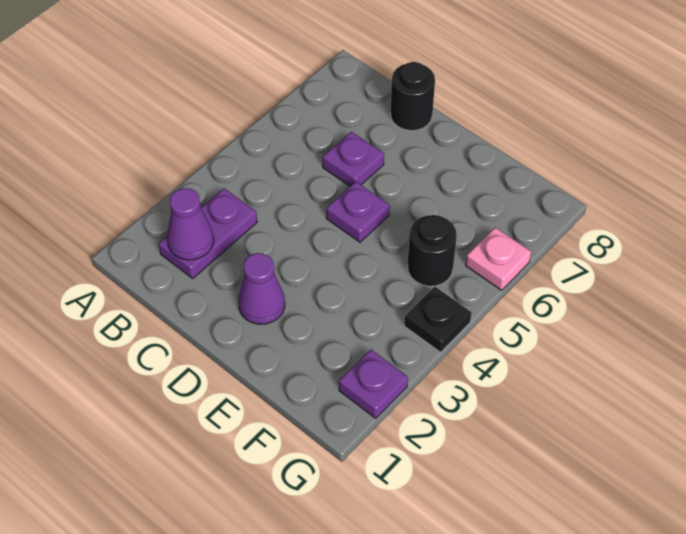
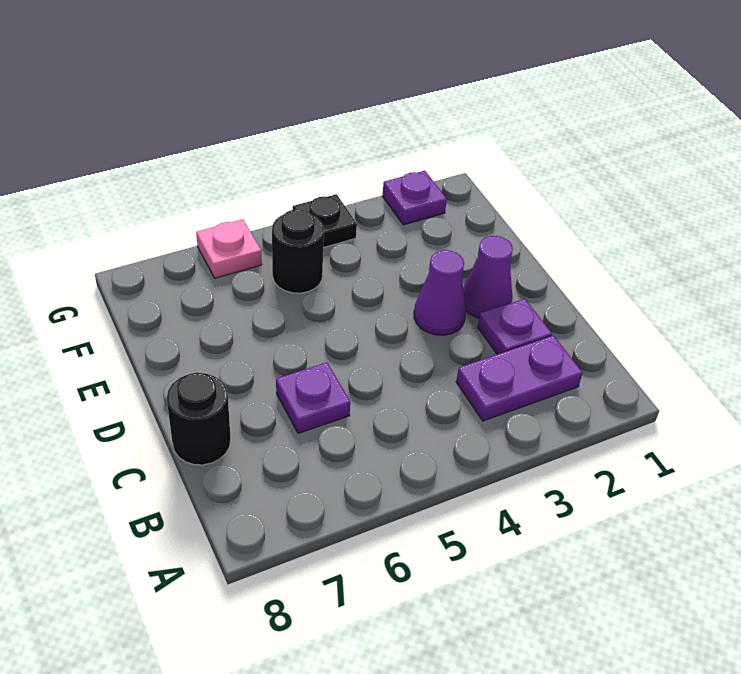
purple 1x1 cone [167,188,214,260] -> purple 1x1 cone moved to [414,250,466,335]
purple 1x1 plate [326,182,390,242] -> purple 1x1 plate moved to [478,299,552,354]

